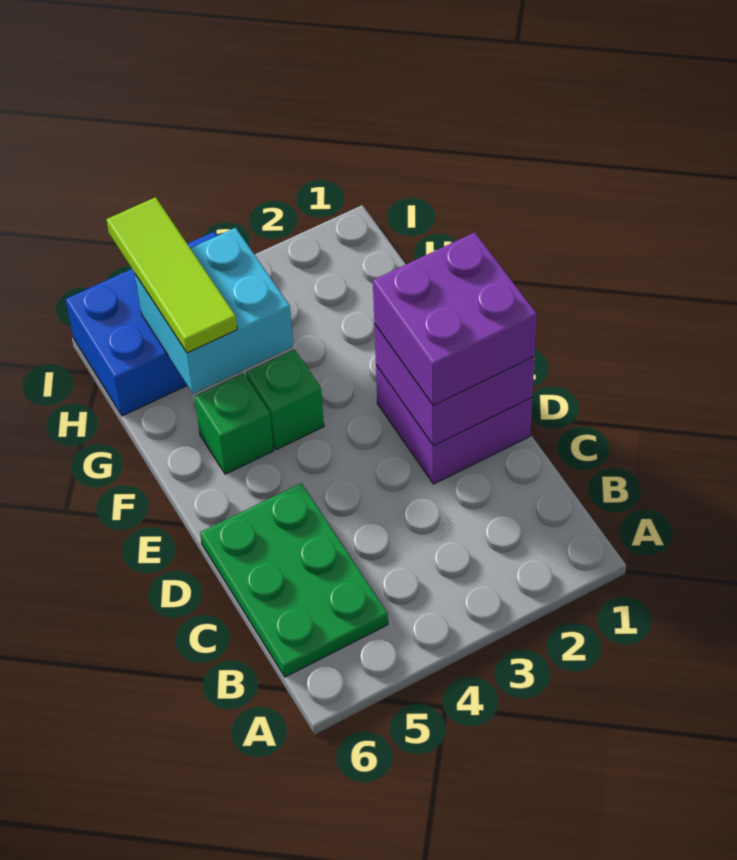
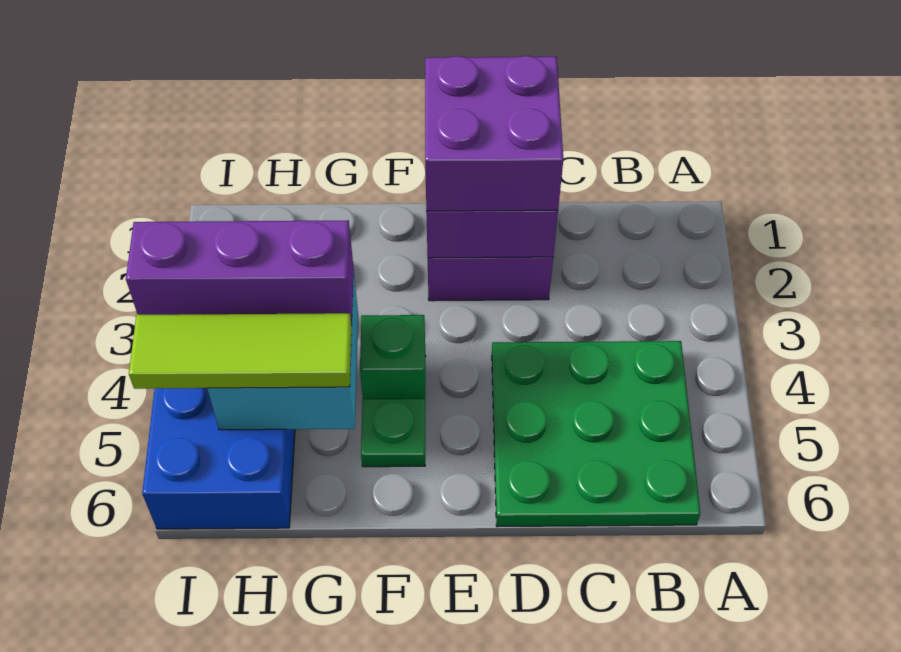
green 2x3 plate [200,483,388,677] -> green 3x3 plate [492,341,700,527]
green 1x1 brick [194,373,274,474] -> green 1x1 plate [361,399,425,467]
none -> purple 1x3 brick [126,220,354,325]

